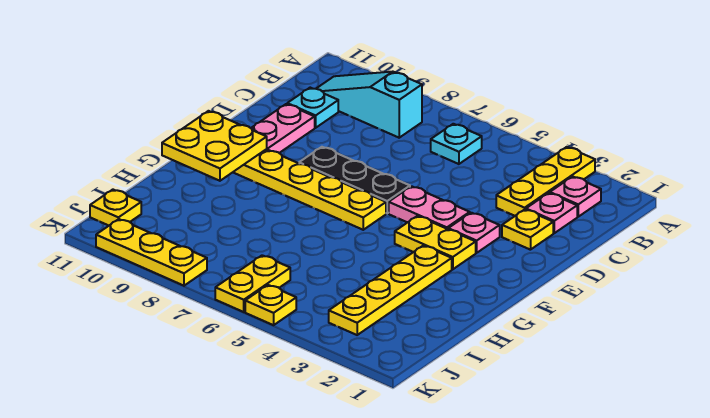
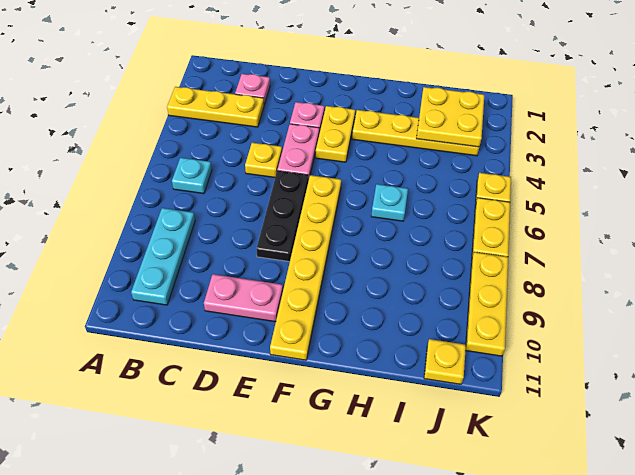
pink 1x1 plate [550,176,601,217] -> none
cyan 1x3 slope [316,72,422,138] -> cyan 1x3 plate [131,208,195,305]
cyan 1x1 plate [287,88,338,128] -> cyan 1x1 plate moved to [371,184,408,221]
yellow 1x1 plate [502,209,553,250] -> yellow 1x1 plate moved to [245,143,282,178]
yellow 2x2 plate [162,111,267,181] -> yellow 2x2 plate moved to [416,87,484,147]
yellow 1x2 plate [215,255,290,312] -> yellow 1x2 plate turned to [472,198,510,257]

